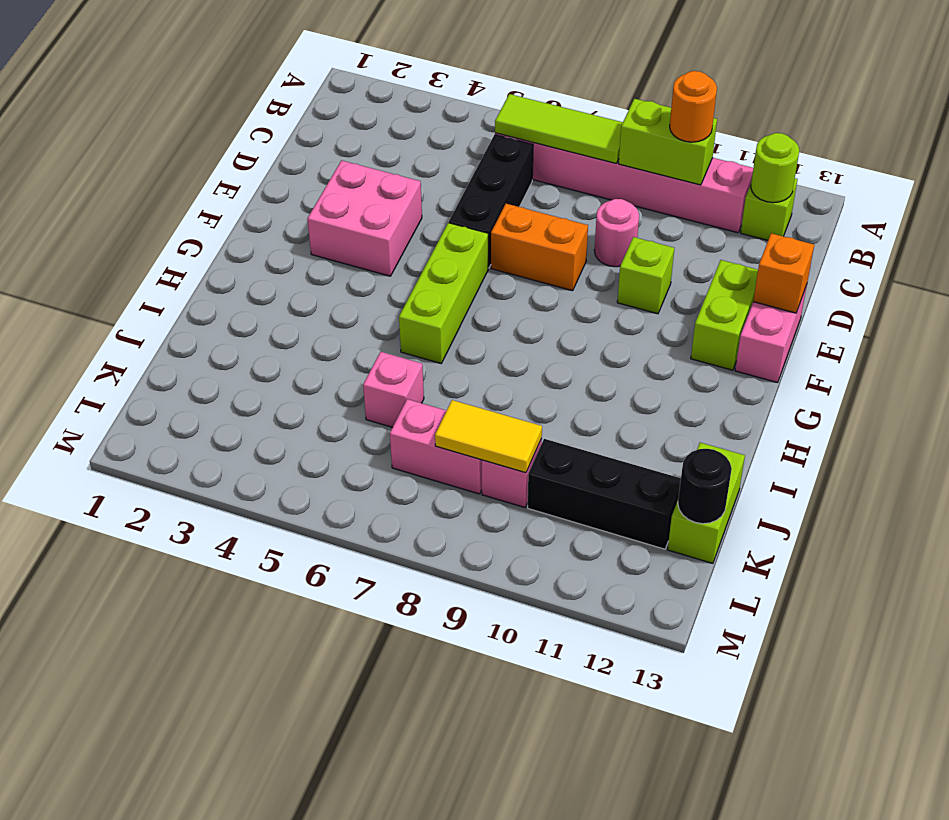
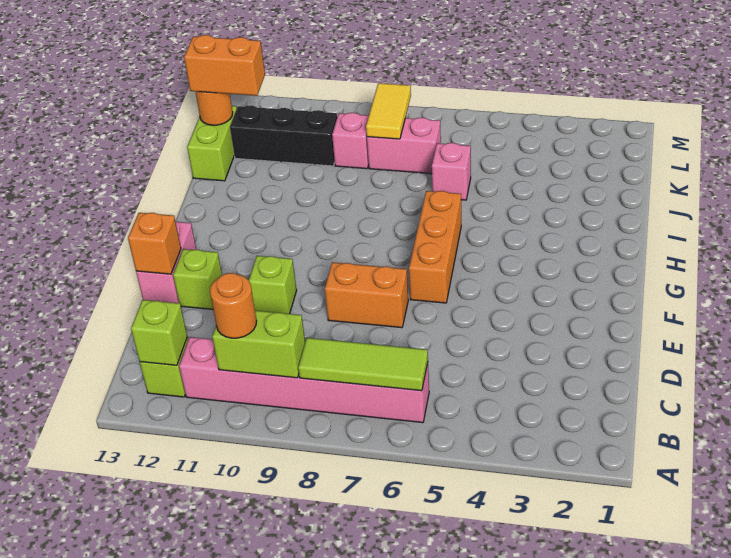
lime 1x1 round brick [751,133,799,203] -> lime 1x1 brick [131,300,187,365]
black 1x3 brick [449,135,533,268] -> none
pink 1x1 round brick [594,199,639,267] -> none
pink 2x2 brick [307,160,422,276] -> none
lime 1x2 brick [691,260,758,370] -> lime 1x1 brick [173,249,222,309]
lime 1x3 brick [399,223,488,363] -> orange 1x3 brick [409,191,461,303]
yellow 1x2 tile [435,400,542,473] -> yellow 1x2 tile turned to [366,83,411,139]
none -> orange 1x2 brick [184,35,265,96]
black 1x1 round brick [678,449,732,524] -> orange 1x1 round brick [195,91,233,125]

